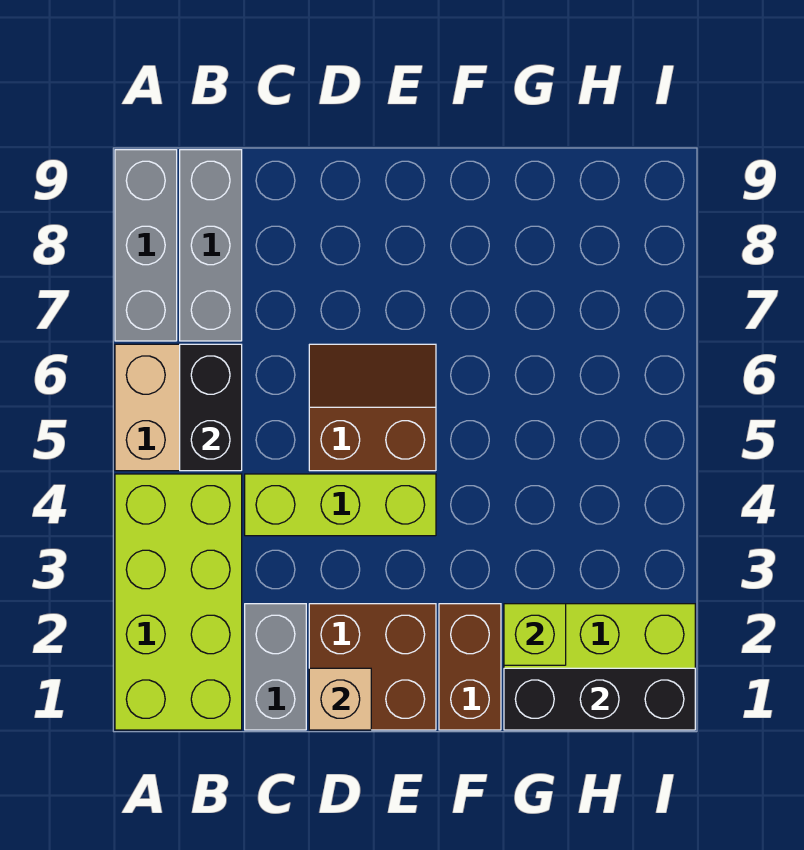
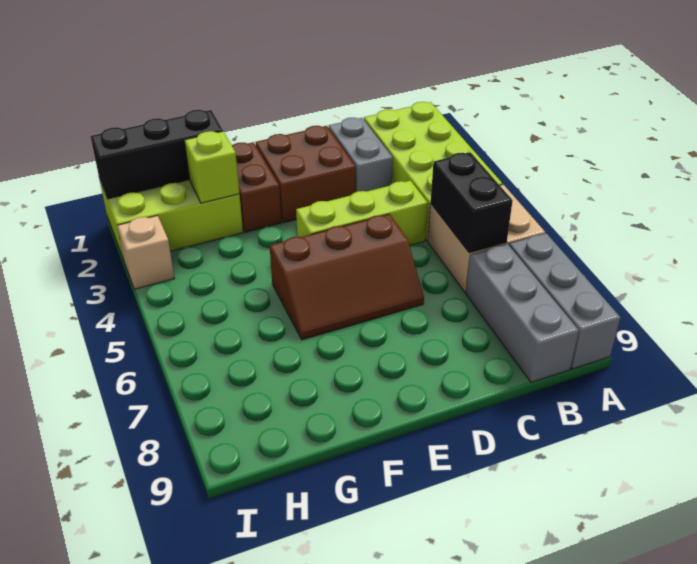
tan 1x1 brick [309,668,371,730] -> tan 1x1 brick moved to [117,215,175,289]
brown 2x2 slope [309,344,436,471] -> brown 2x3 slope [270,214,424,340]

